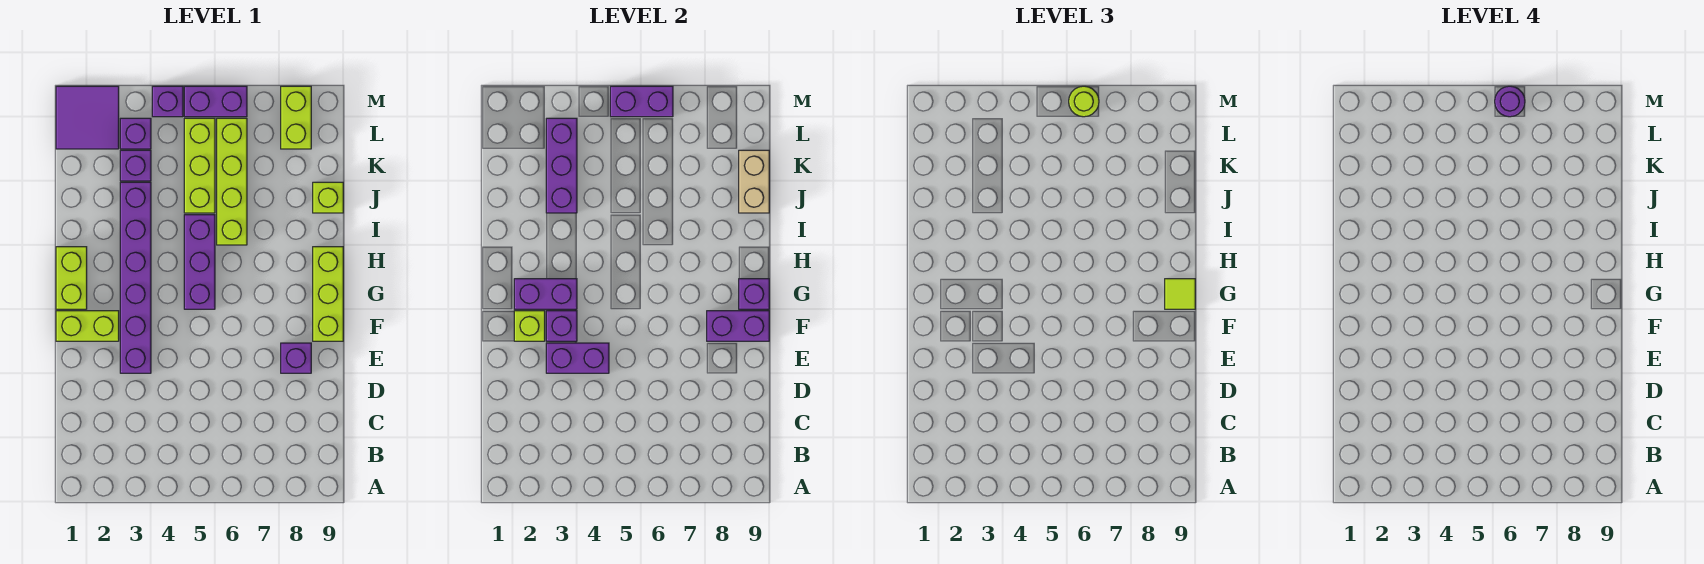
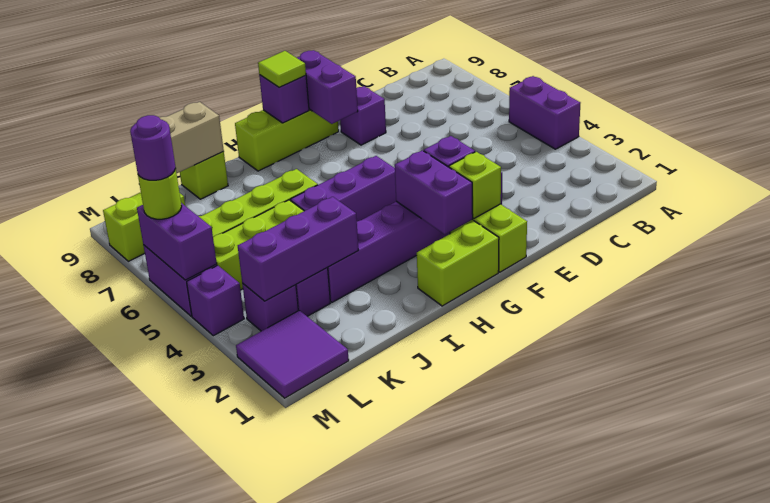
purple 1x2 brick [546,343,609,373] -> purple 1x2 brick moved to [509,76,580,149]

